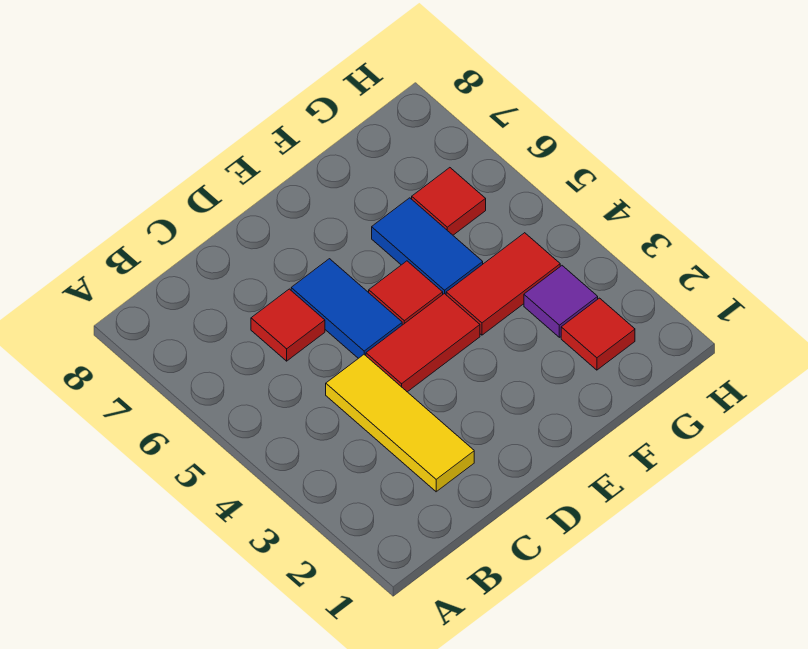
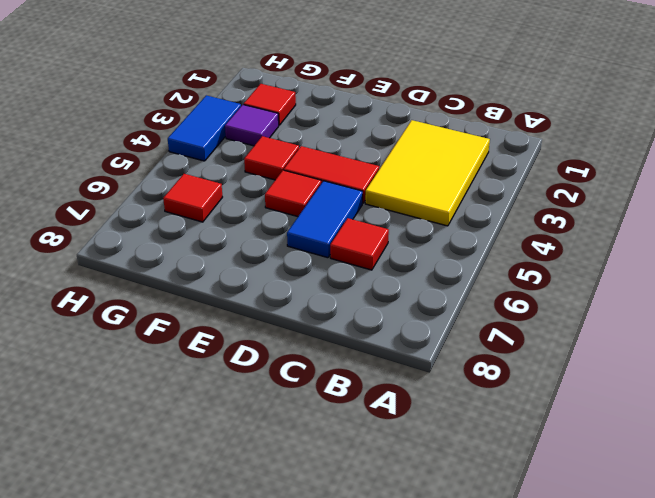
yellow 1x3 tile [326,355,474,492] -> yellow 2x3 tile [365,120,490,226]
red 1x2 tile [446,233,560,335] -> red 1x1 tile [244,136,299,180]
blue 1x2 tile [372,198,483,294] -> blue 1x2 tile moved to [168,95,241,161]

